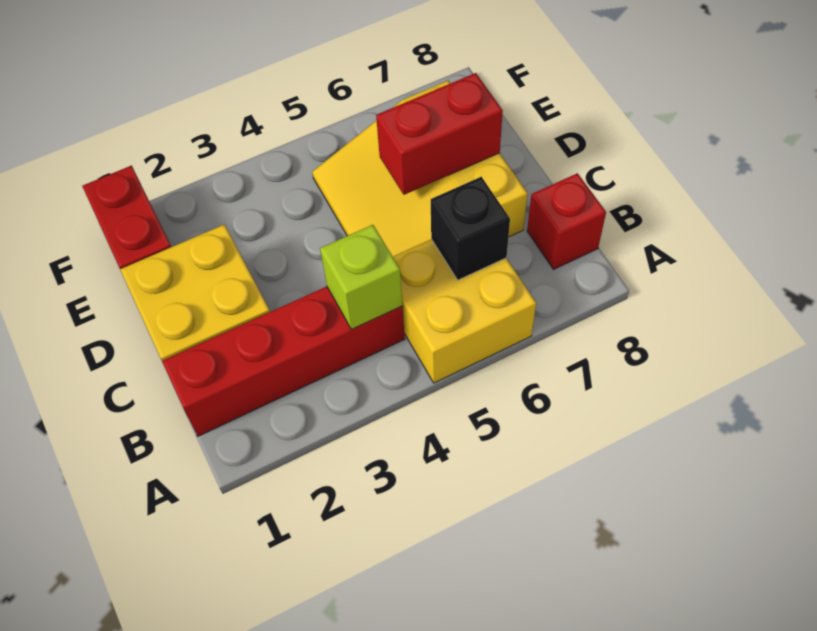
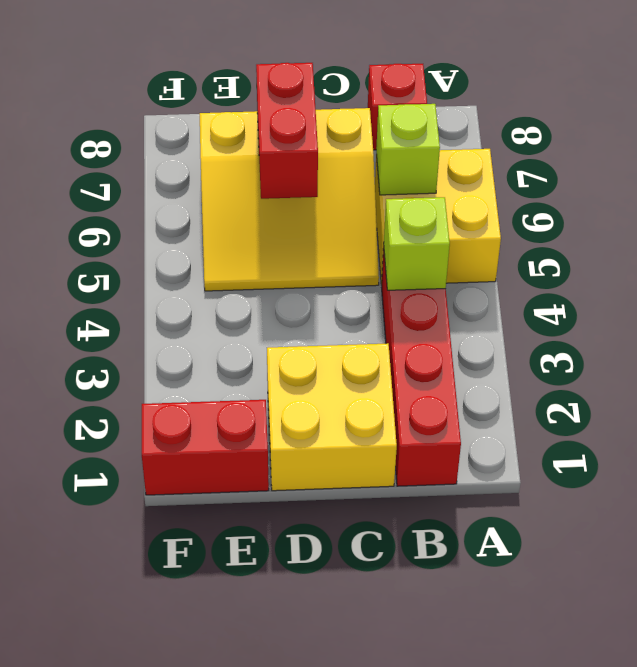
black 1x1 brick [431,177,510,280] -> lime 1x1 brick [376,104,440,195]

